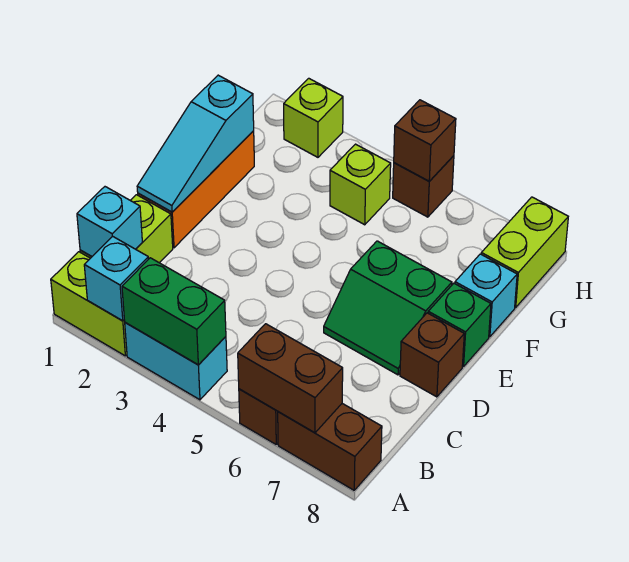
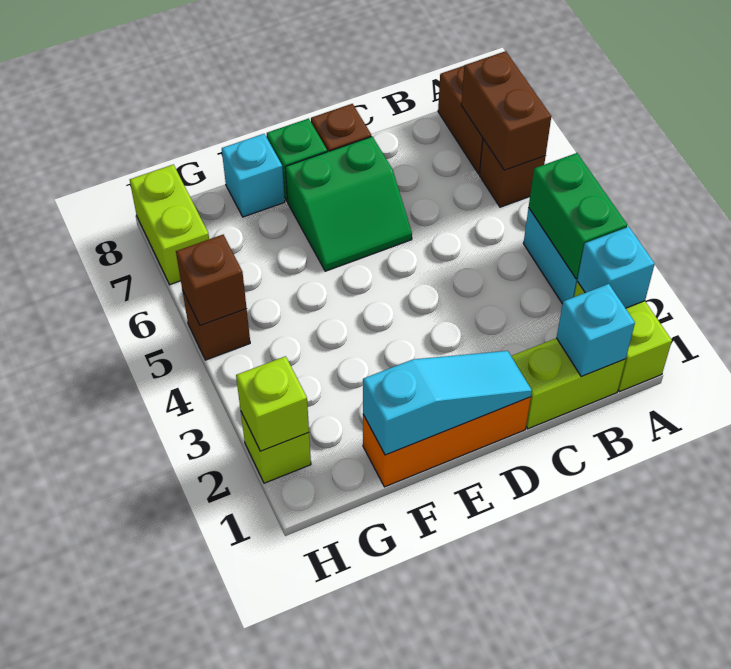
green 2x2 slope [324,241,452,375] -> green 2x2 slope turned to [285,136,412,271]
lime 1x1 brick [330,144,391,225] -> lime 1x1 brick moved to [236,356,309,451]
lime 1x2 brick [481,197,568,307] -> lime 1x2 brick turned to [130,164,209,285]

